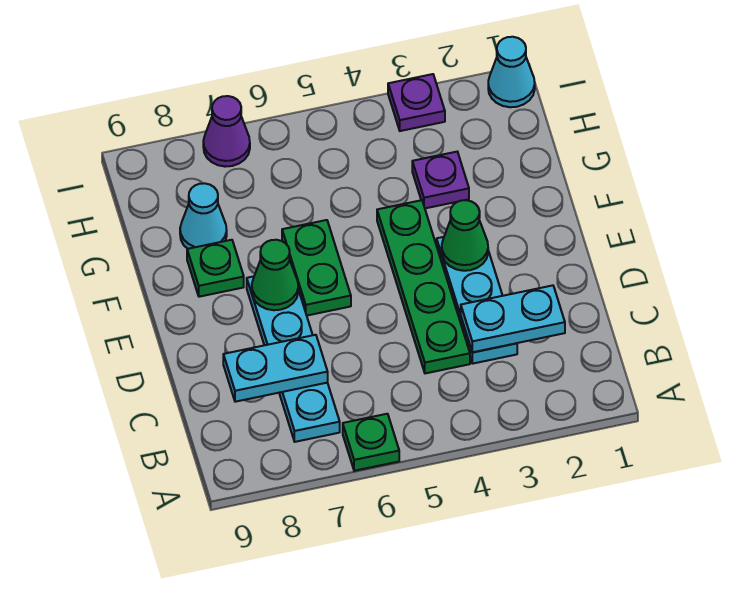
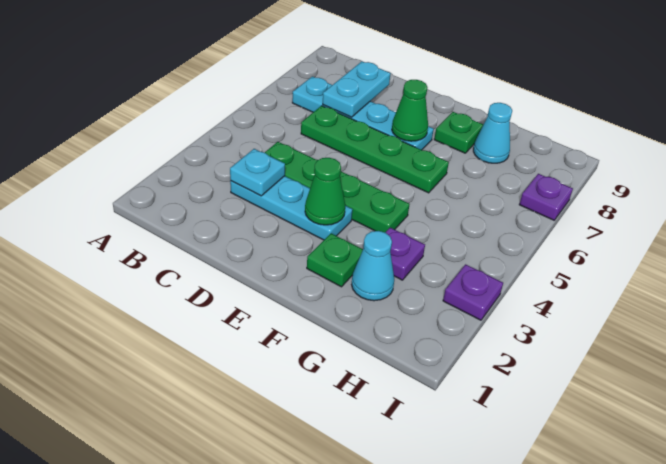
green 1x1 plate [343,414,399,471] -> green 1x1 plate moved to [307,233,363,287]
cyan 1x2 plate [461,285,565,352] -> cyan 1x1 plate [230,149,285,196]
green 1x2 plate [282,220,351,315] -> green 1x4 plate [301,106,449,193]
cyan 1x1 cone [488,37,535,107] -> cyan 1x1 cone moved to [352,231,394,301]
purple 1x1 cone [203,96,250,167] -> purple 1x1 plate [519,174,573,220]

